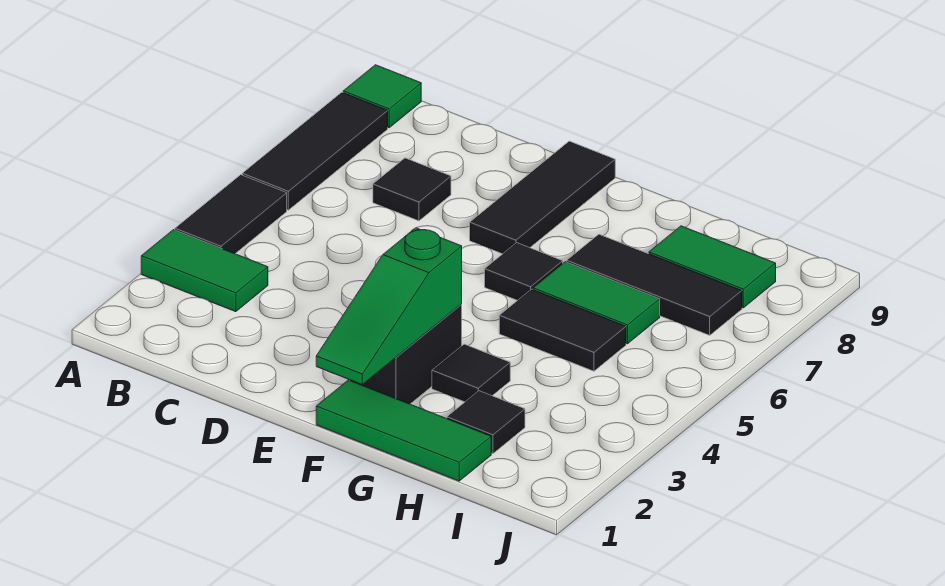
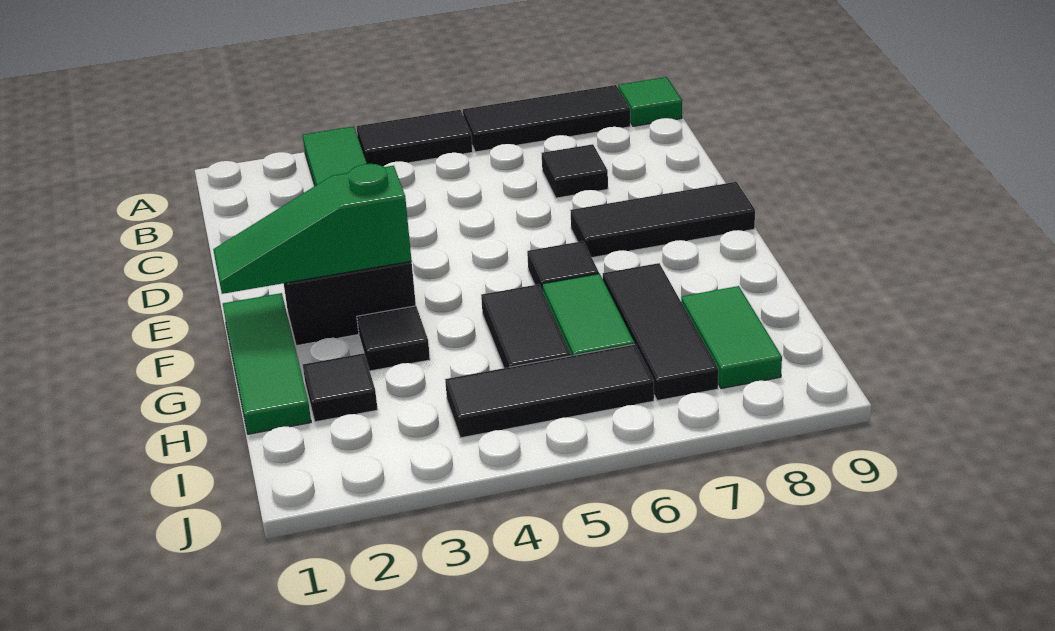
none -> black 1x3 tile [445,344,654,438]

